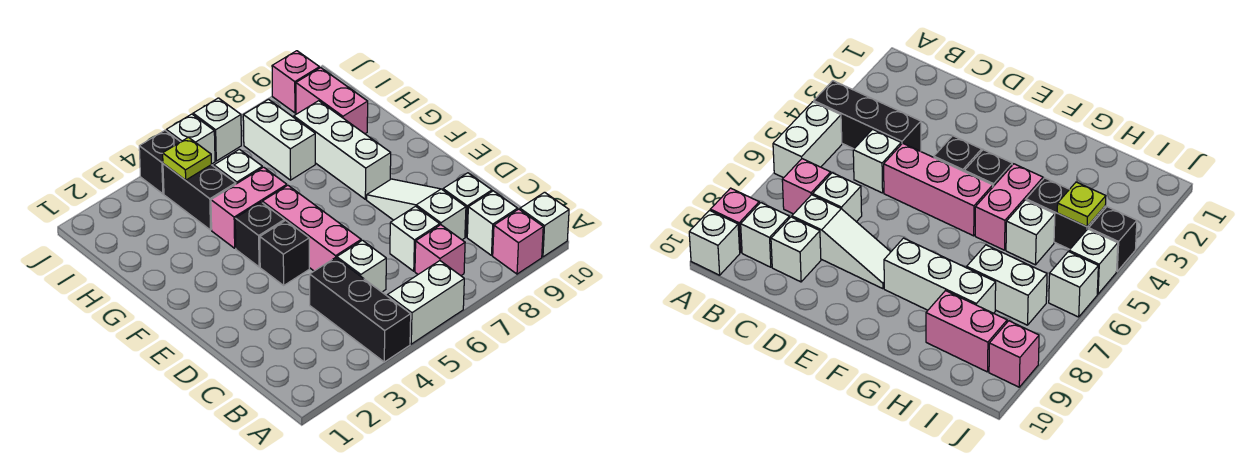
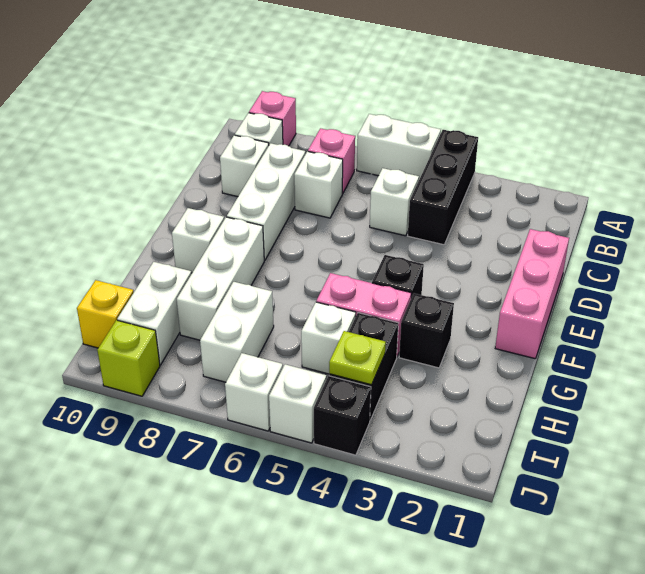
white 1x1 brick [520,192,569,257] -> white 1x1 brick moved to [172,208,224,273]
white 1x3 slope [367,179,466,240] -> white 1x3 brick [227,143,305,260]
pink 1x3 brick [262,185,362,271] -> pink 1x3 brick moved to [495,229,569,359]
black 1x1 brick [260,220,309,285] -> black 1x1 brick moved to [399,293,454,368]
pink 1x2 brick [296,68,368,134] -> white 1x2 brick [117,262,191,365]
none -> yellow 1x1 brick [77,280,134,348]
pink 1x1 brick [272,51,319,113] -> lime 1x1 brick [97,320,160,396]

